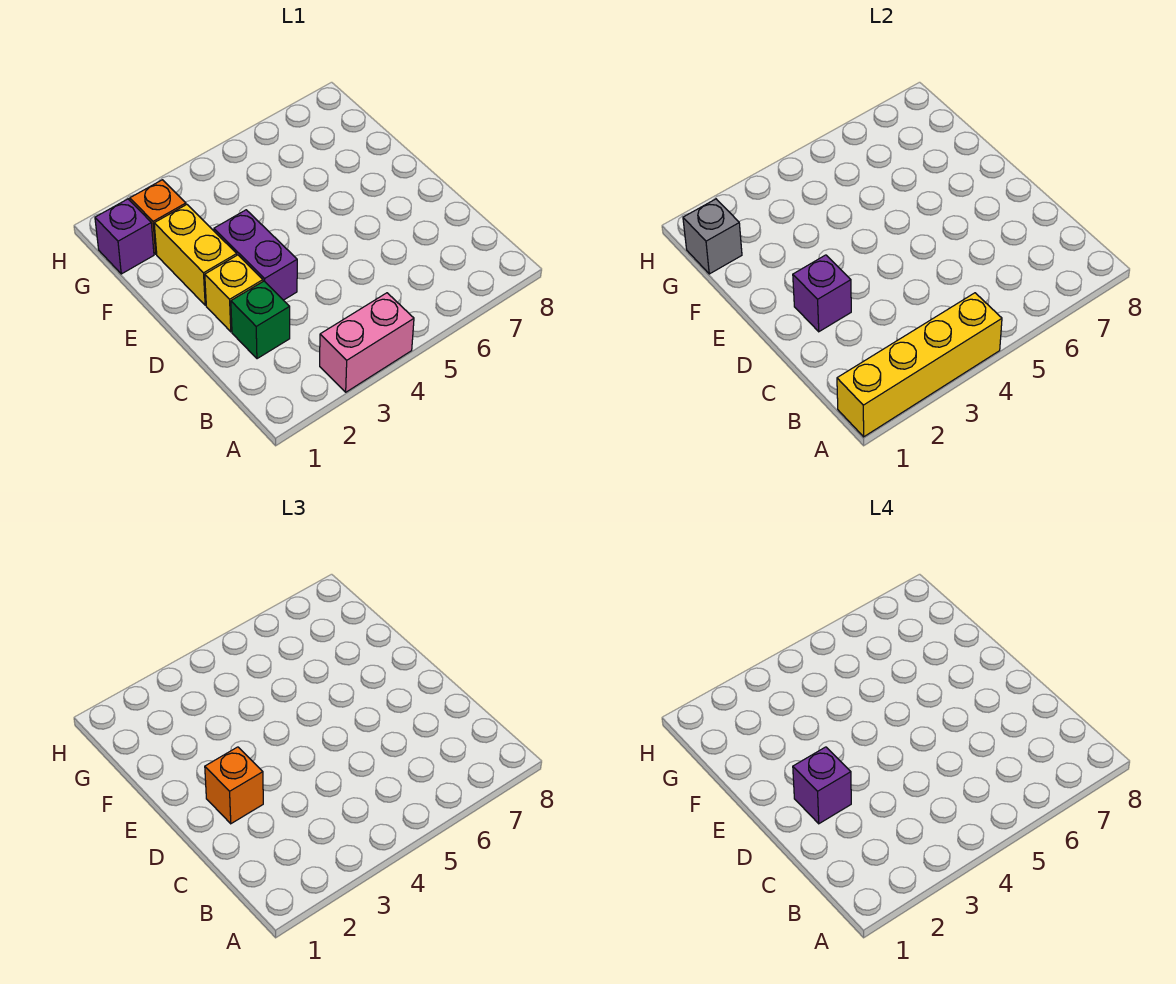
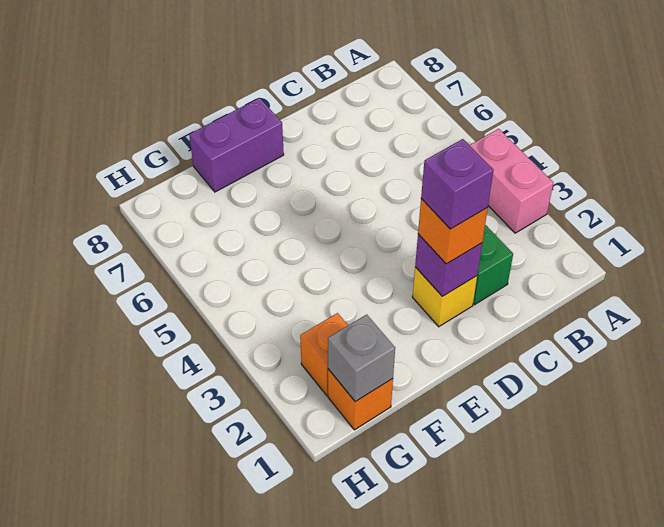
yellow 1x4 brick [837,293,1002,437] -> none
purple 1x2 brick [214,210,297,300] -> purple 1x2 brick moved to [189,98,284,192]
yellow 1x2 brick [154,205,237,305] -> none
purple 1x1 brick [95,199,154,274] -> orange 1x1 brick [328,369,393,430]

